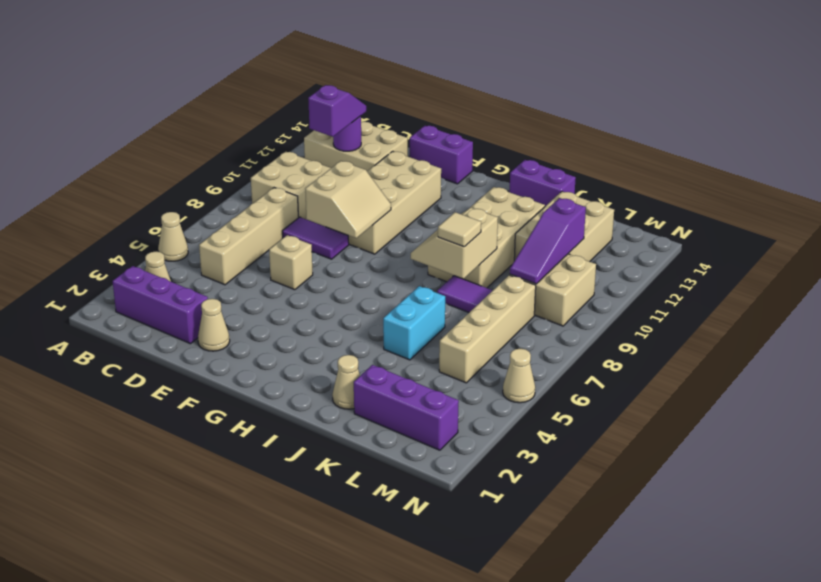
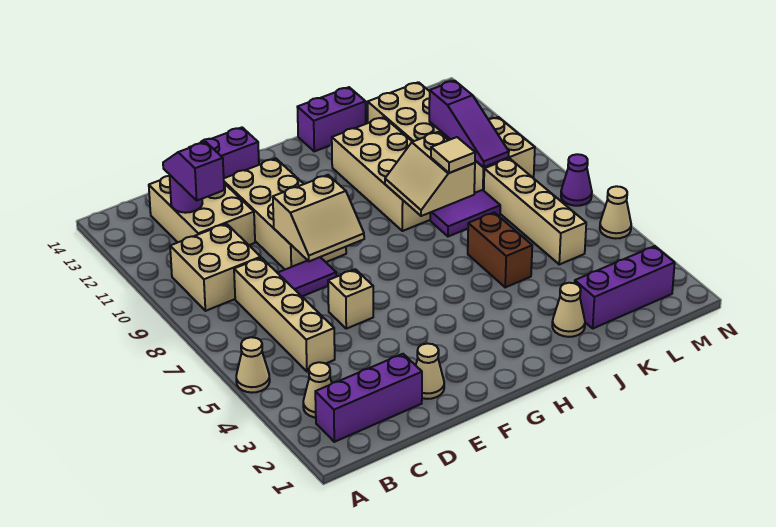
tan 2x3 brick [304,122,408,171] -> tan 2x3 brick turned to [149,176,255,245]
tan 2x2 slope [305,161,391,238] -> tan 2x2 slope turned to [273,175,364,261]
cyan 1x2 brick [383,286,445,360] -> brown 1x2 brick [468,213,532,287]
none -> purple 1x1 cone [561,154,592,206]

